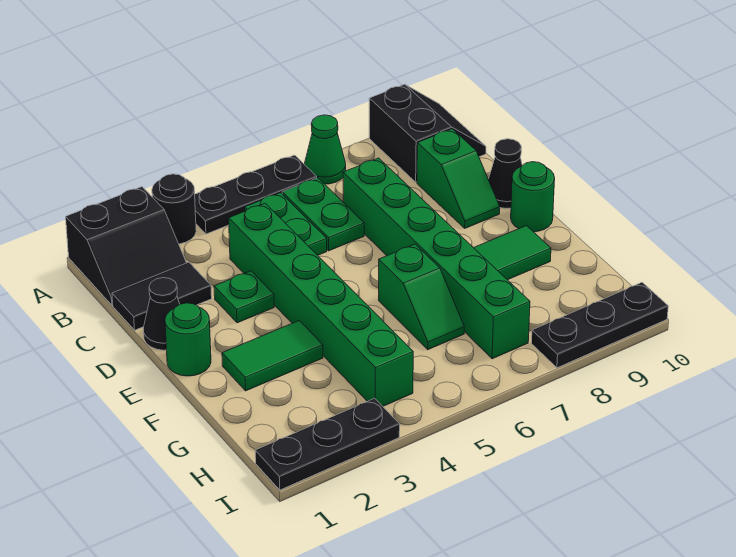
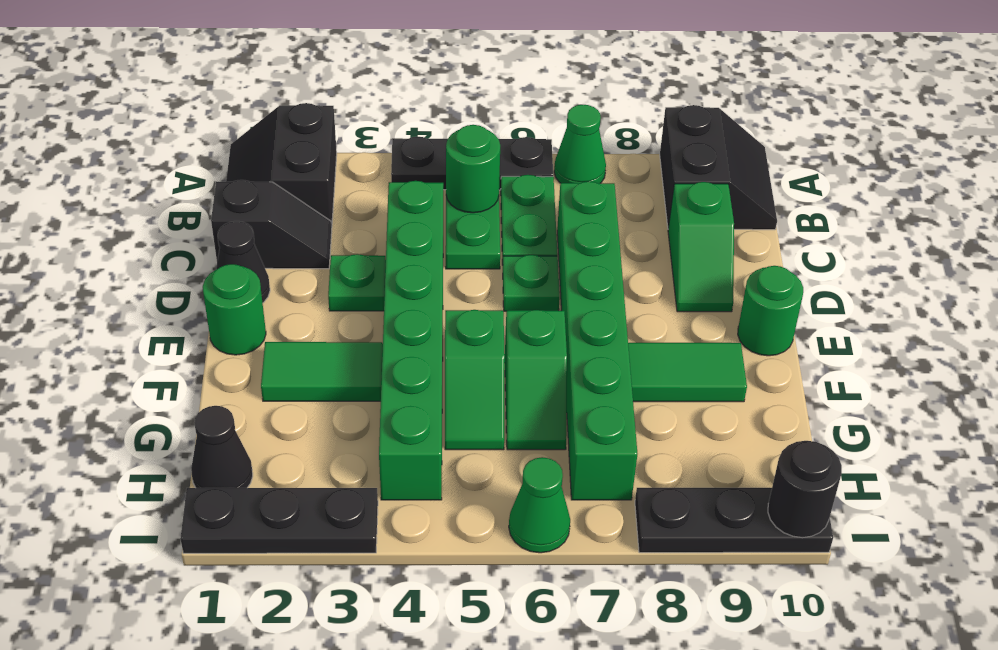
black 2x2 slope [66,187,186,305] -> black 2x2 slope turned to [226,103,337,226]
black 1x1 round brick [152,174,196,244] -> black 1x1 round brick moved to [768,441,842,538]
none -> green 1x1 round brick [446,125,500,213]
black 1x2 tile [112,262,212,330] -> black 1x2 slope [211,180,332,269]
none -> green 1x1 plate [503,255,560,311]
black 1x1 cone [488,139,522,208] -> black 1x1 cone moved to [191,406,253,488]
none -> green 1x2 slope [445,310,505,450]
none -> green 1x1 cone [509,457,570,553]

